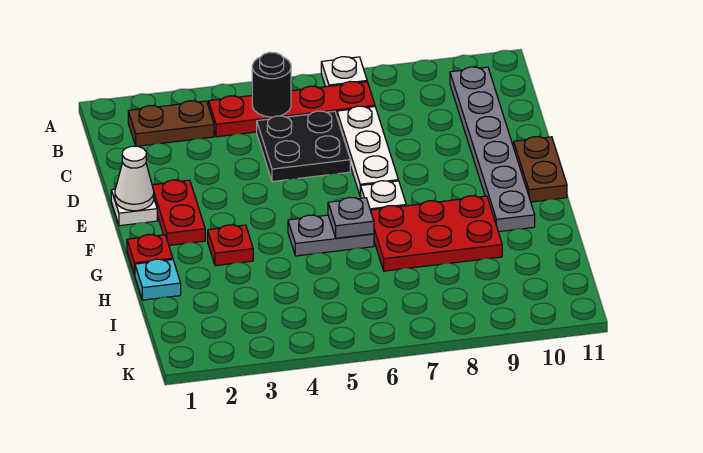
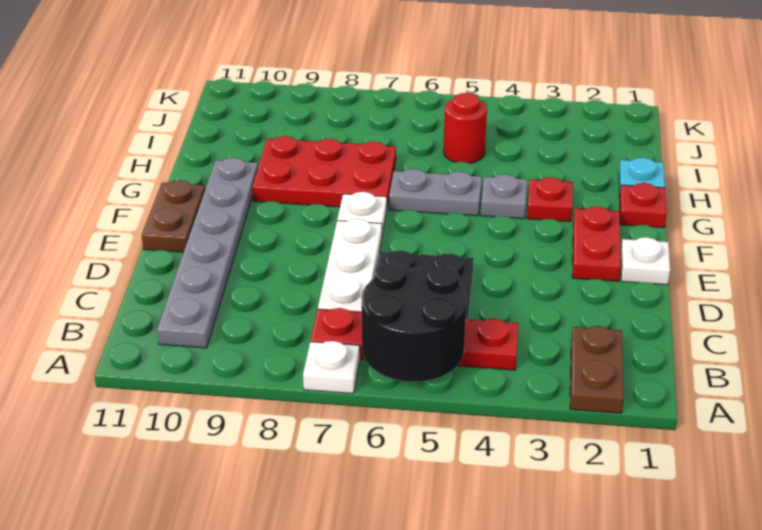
brown 1x2 plate [128,101,214,146] -> brown 1x2 plate turned to [570,326,624,413]
black 1x1 round brick [252,52,291,117] -> black 2x2 round brick [362,262,466,382]
white 1x1 cone [115,146,154,211] -> none
grey 1x1 plate [328,197,374,238] -> grey 1x1 plate moved to [481,174,527,219]
none -> red 1x1 round brick [443,93,487,163]

